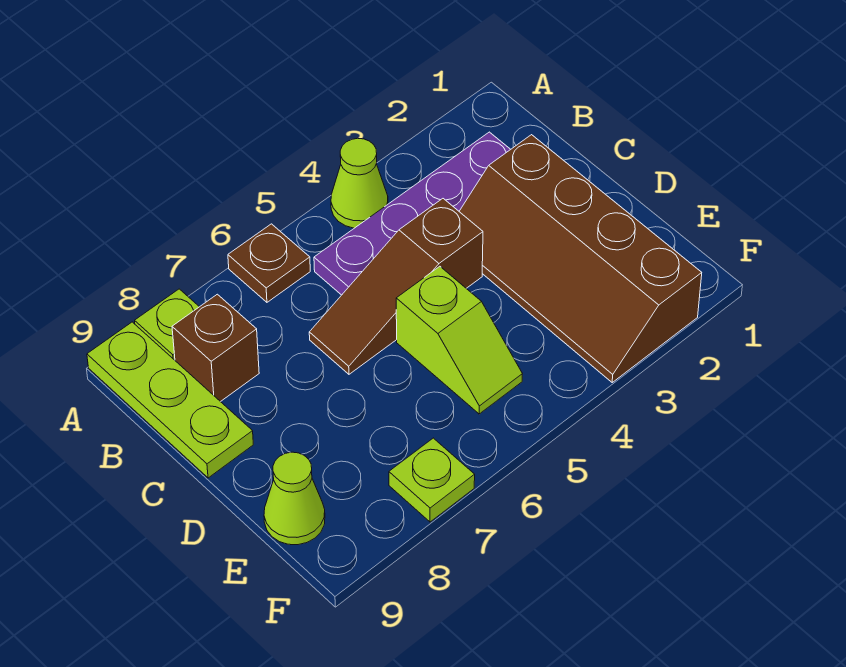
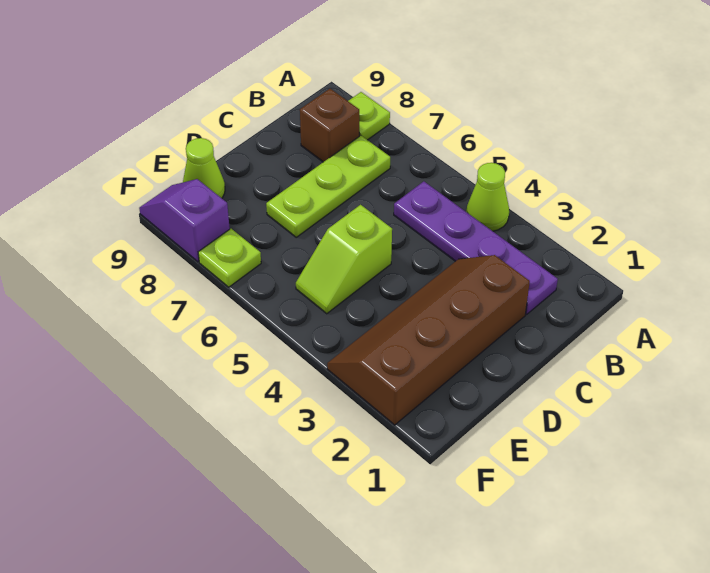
brown 1x1 plate [228,224,310,302] -> none
lime 1x3 plate [87,322,253,478] -> lime 1x3 plate moved to [266,136,390,237]
brown 1x3 slope [309,199,483,374] -> none
none -> purple 1x2 slope [139,179,230,262]

